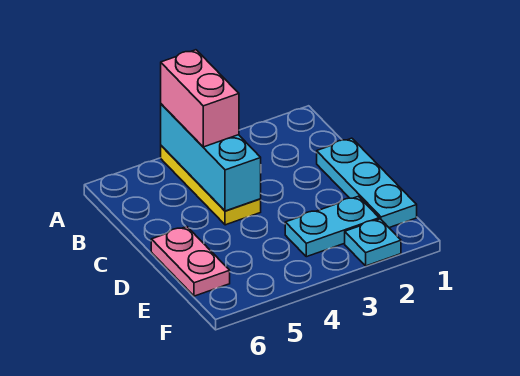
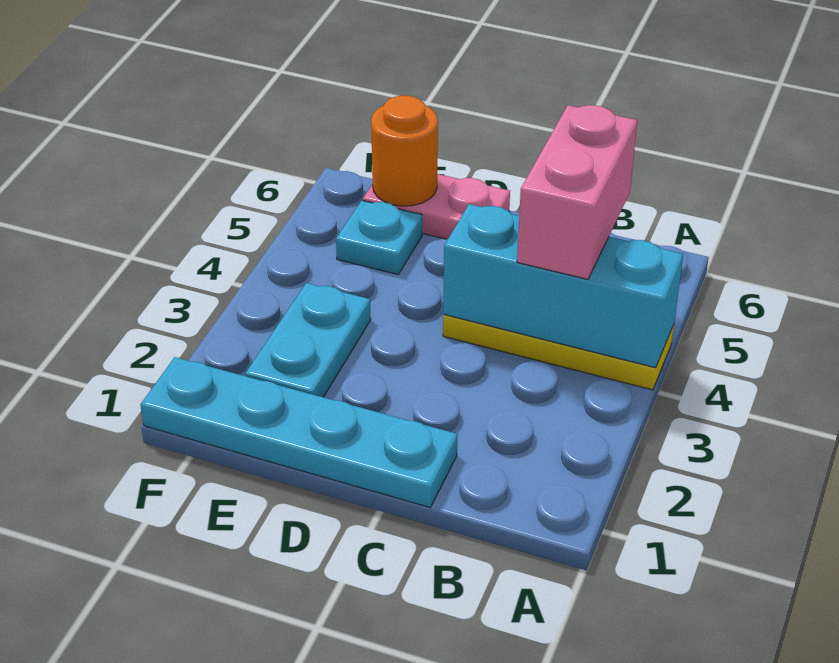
pink 1x2 brick [161,50,239,147] -> pink 1x2 brick turned to [517,105,637,279]
cyan 1x3 plate [317,138,417,228] -> cyan 1x4 plate [140,357,458,507]
none -> orange 1x1 round brick [371,96,438,206]
cyan 1x1 plate [345,219,401,266] -> cyan 1x1 plate moved to [336,200,422,274]

